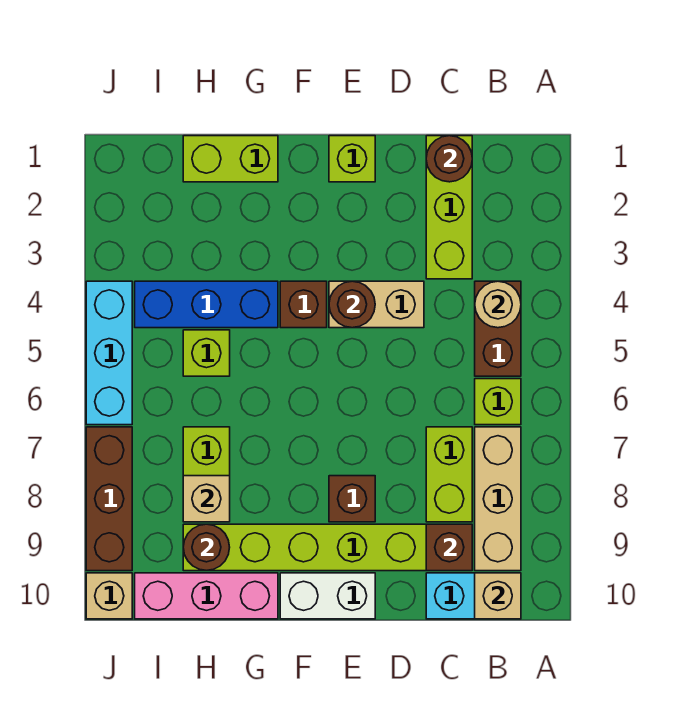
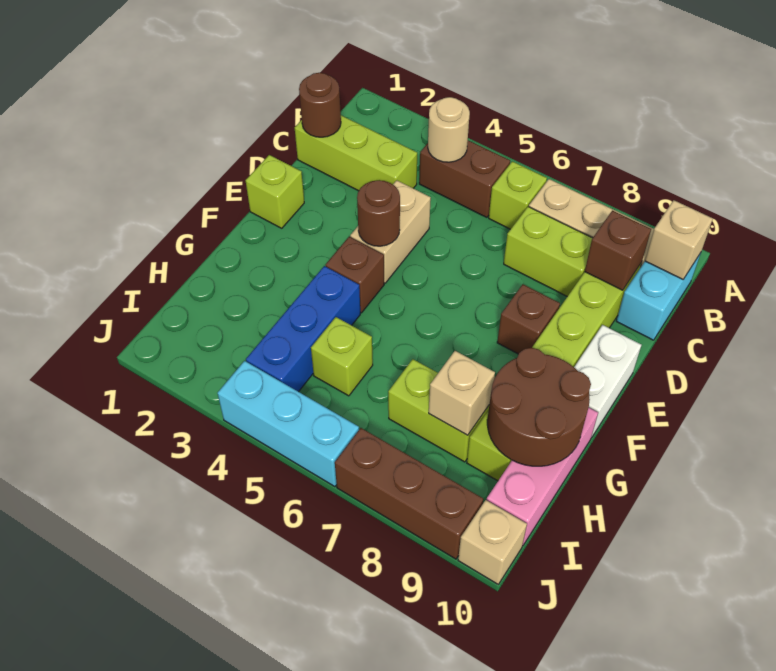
lime 1x2 brick [183,136,278,182] -> none
brown 1x1 round brick [183,524,230,571] -> brown 2x2 round brick [487,348,591,466]

